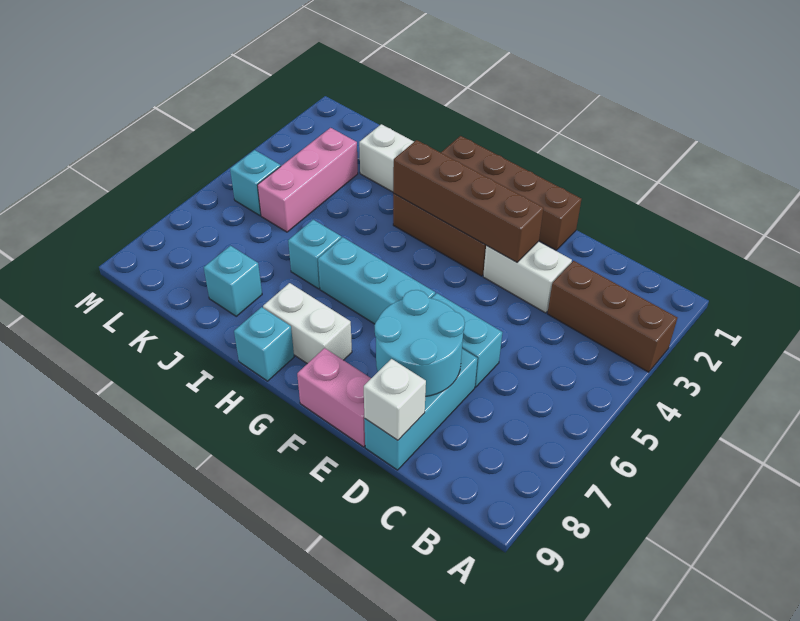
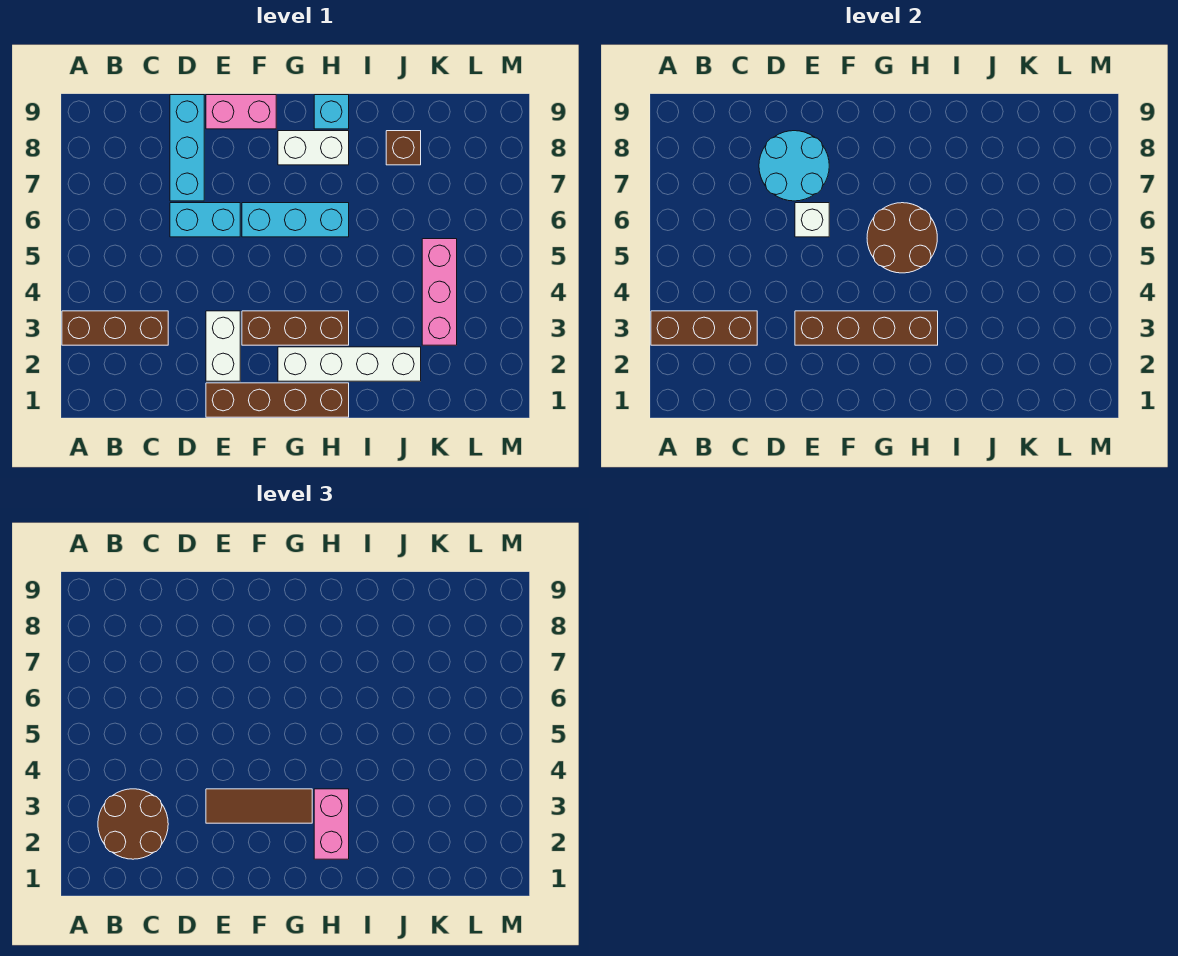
none -> brown 1x3 brick [651,311,757,345]
none -> brown 2x2 round brick [98,789,168,859]
white 1x2 brick [483,241,572,313] -> white 1x2 brick turned to [206,311,240,381]
white 1x1 brick [364,359,426,440] -> white 1x1 brick moved to [795,203,829,237]
none -> brown 1x3 tile [206,789,312,823]
none -> brown 2x2 round brick [867,203,937,273]
none -> pink 1x2 brick [314,789,349,859]
cyan 1x1 brick [288,220,341,289] -> none
cyan 1x1 brick [204,246,262,316] -> brown 1x1 brick [386,131,421,165]
cyan 1x1 brick [230,150,281,216] -> none

